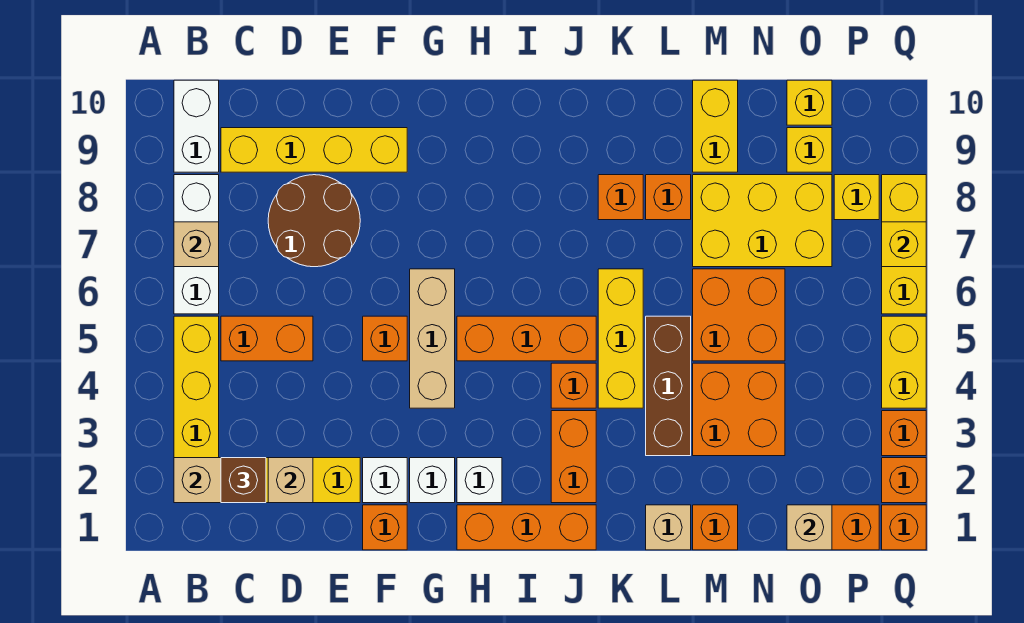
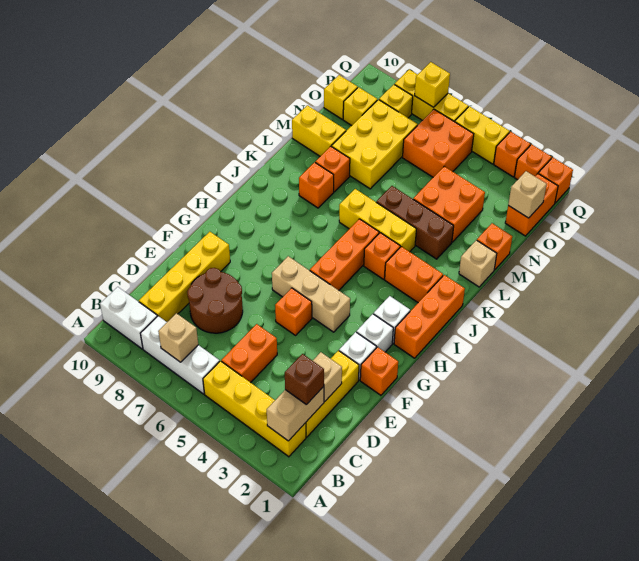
orange 2x2 brick [693,269,785,361] -> orange 2x2 brick moved to [403,109,474,177]

